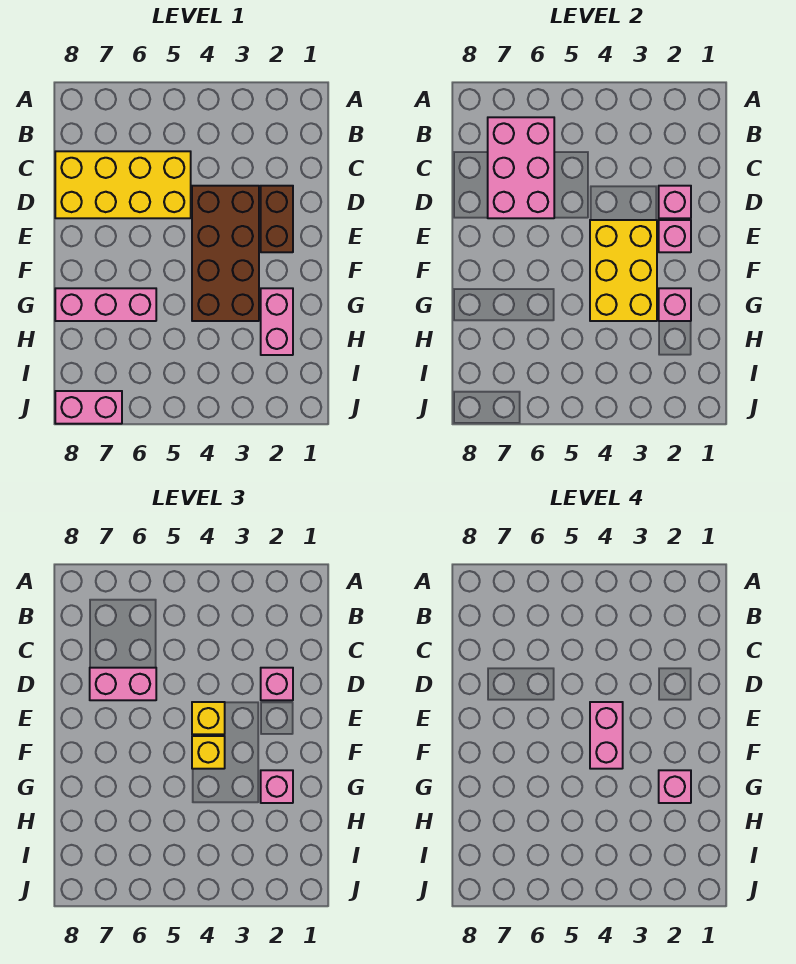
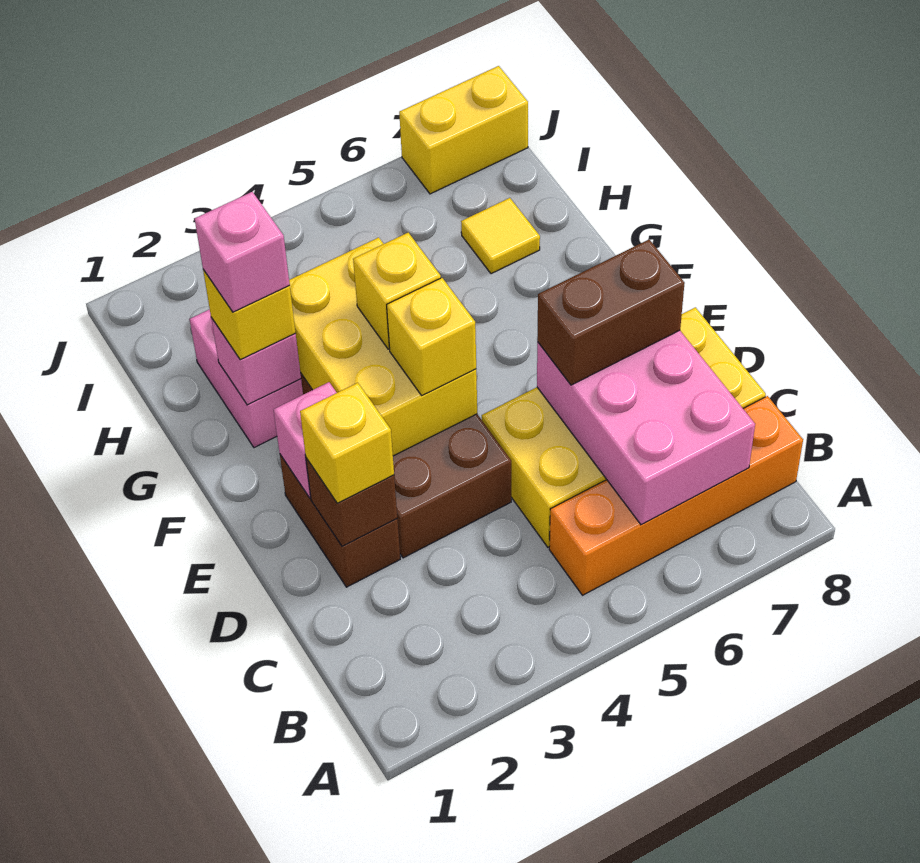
none -> orange 1x4 brick [549,396,803,595]
pink 1x1 brick [659,186,691,218] -> brown 1x1 brick [306,458,397,546]
pink 1x1 brick [261,668,293,700] -> yellow 1x1 brick [300,383,394,503]
pink 1x2 brick [90,668,156,700] -> brown 1x2 brick [537,240,685,385]
pink 1x2 brick [590,702,623,769] -> none
pink 1x1 brick [261,770,293,803] -> yellow 1x1 brick [203,270,296,360]
pink 1x3 brick [55,288,156,321] -> none
none -> yellow 1x1 tile [461,198,540,274]
pink 1x2 brick [55,391,122,424] -> yellow 1x2 brick [399,66,528,194]

